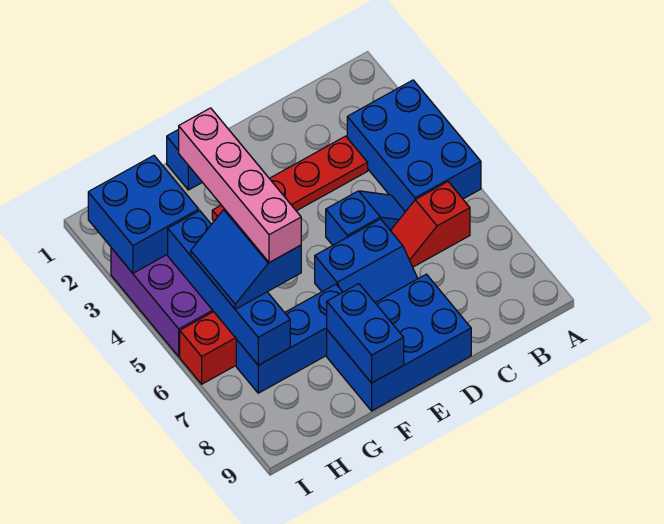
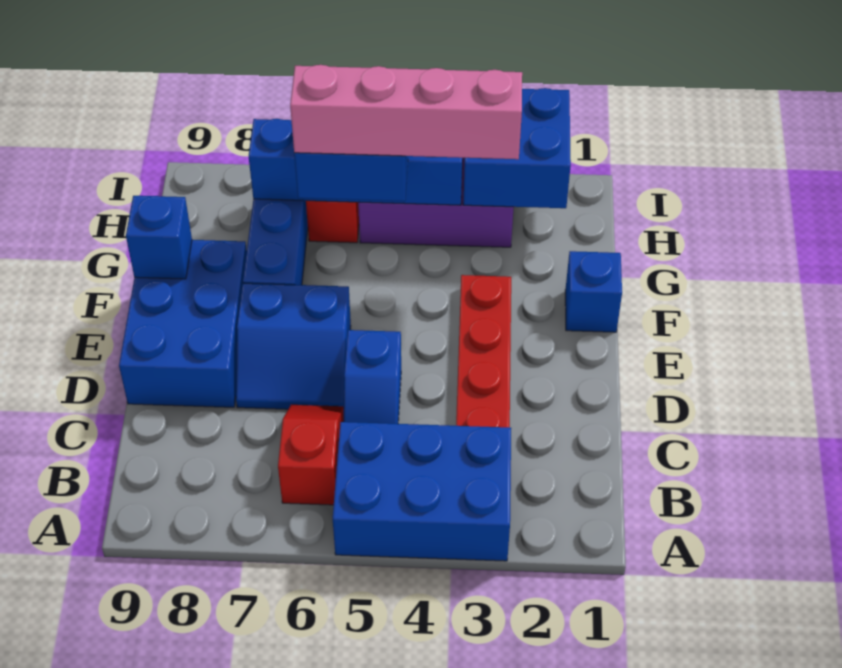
blue 2x2 slope [315,219,418,302] -> blue 2x2 slope turned to [236,283,351,409]
blue 1x2 brick [327,284,404,383] -> blue 1x1 brick [126,196,192,279]

